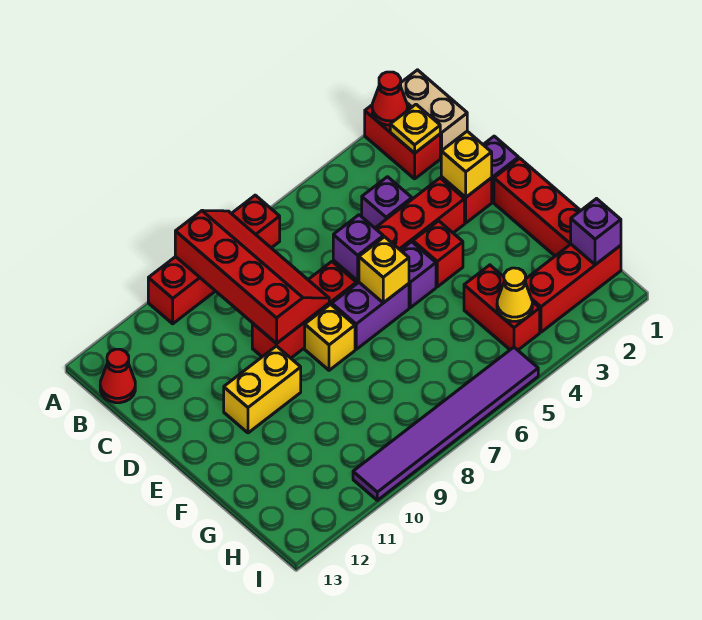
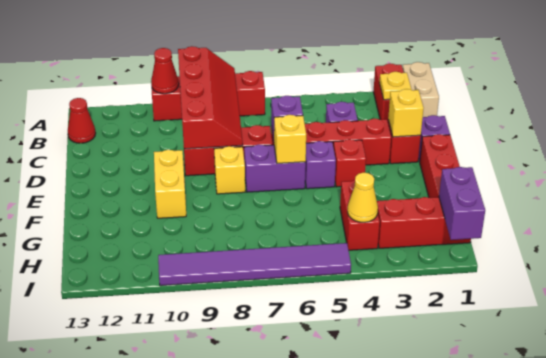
red 1x1 cone [372,72,407,125] -> red 1x1 cone moved to [151,48,179,94]
yellow 1x2 brick [224,346,301,433] -> yellow 1x2 brick turned to [154,150,186,218]
purple 1x1 brick [571,199,621,265] -> purple 1x2 brick [439,167,485,240]

